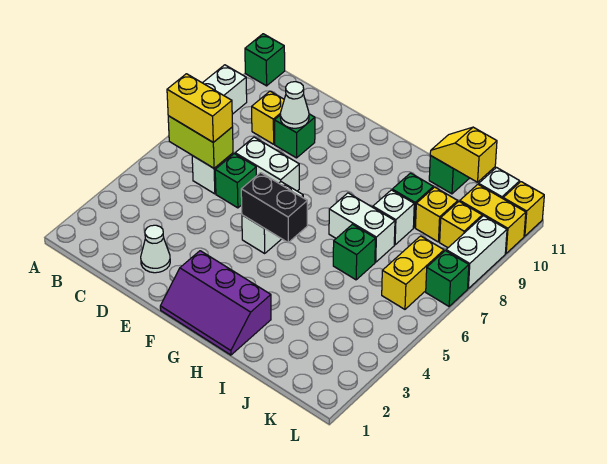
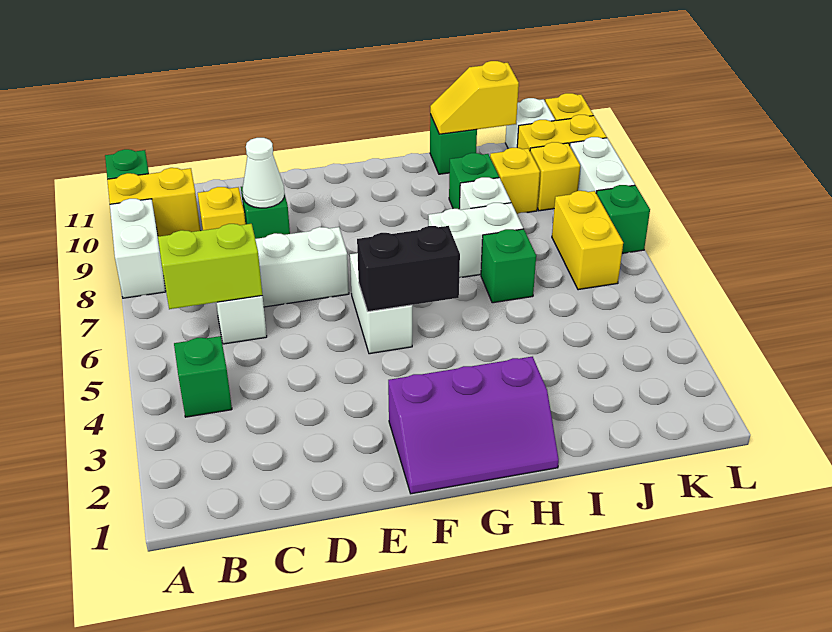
yellow 1x2 brick [167,74,233,142] -> yellow 1x2 brick moved to [107,168,201,236]
white 1x1 cone [141,225,170,273] -> none
green 1x1 brick [215,154,256,208] -> green 1x1 brick moved to [174,336,232,417]

